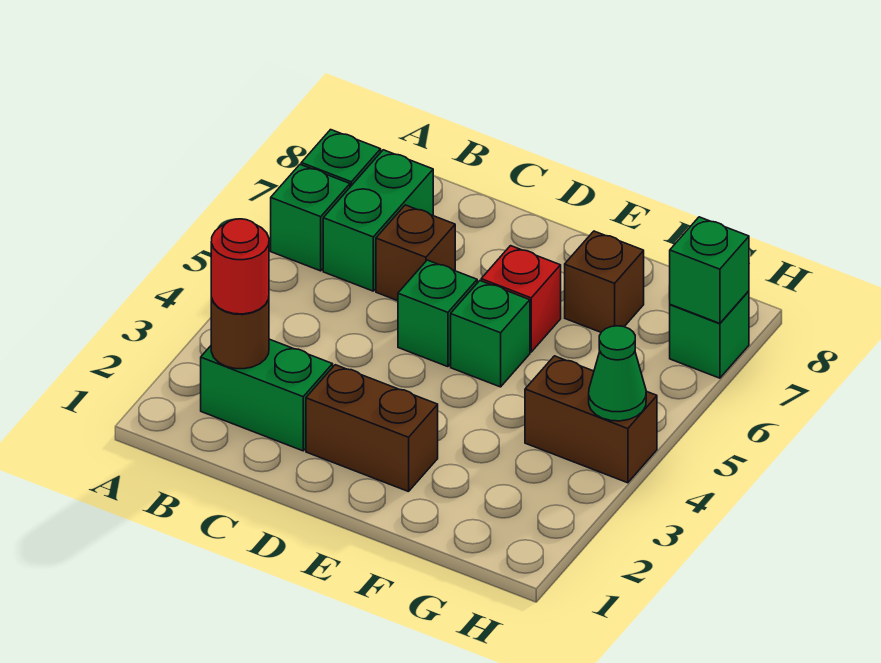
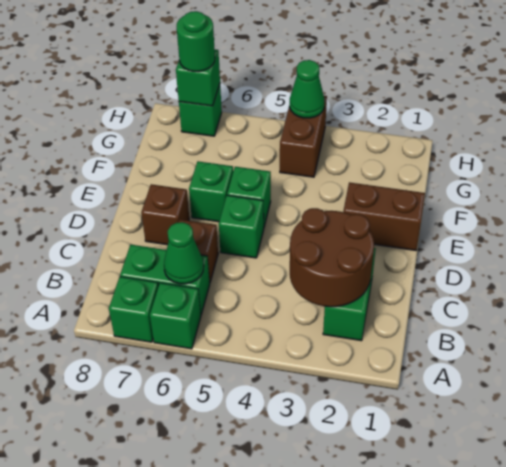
brown 1x1 round brick [211,298,269,369] -> brown 2x2 round brick [290,208,374,307]
red 1x1 round brick [211,219,269,314] -> none
none -> green 1x1 cone [164,222,204,284]
brown 1x2 brick [306,365,438,492] -> brown 1x2 brick turned to [343,182,425,250]
red 1x1 brick [481,246,561,352] -> green 1x1 brick [189,161,233,222]
brown 1x1 brick [565,231,644,332] -> brown 1x1 brick moved to [141,184,189,245]
none -> green 1x1 round brick [177,11,215,72]

